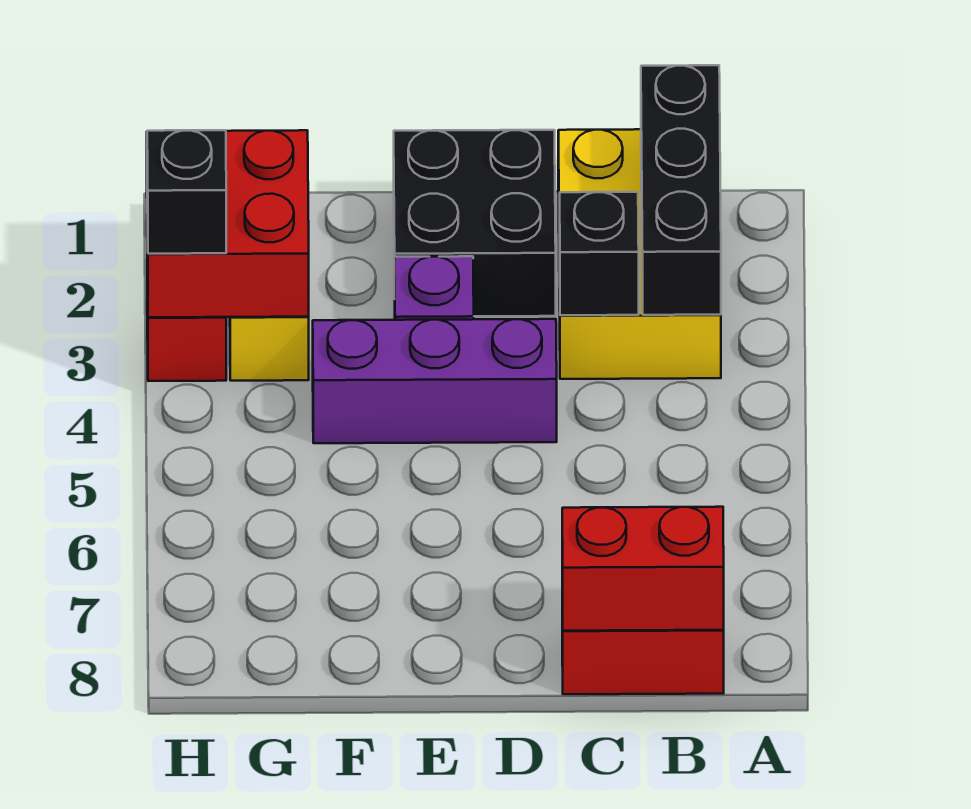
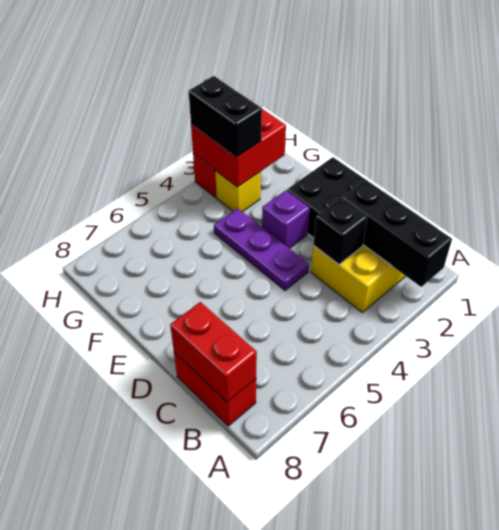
black 1x3 brick [641,65,721,315] -> black 1x3 brick turned to [342,179,452,287]
purple 1x3 brick [313,319,557,443] -> purple 1x3 plate [214,208,309,290]
black 1x1 brick [147,130,226,254] -> black 1x2 brick [189,76,262,157]

